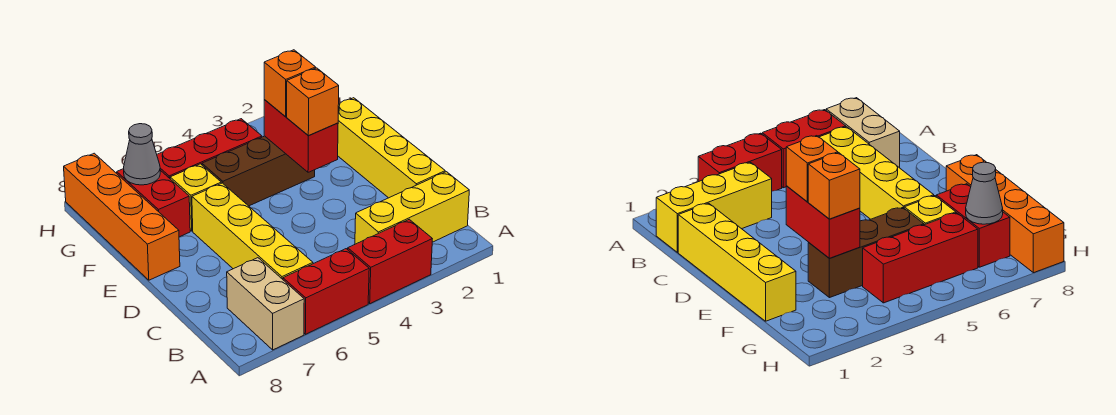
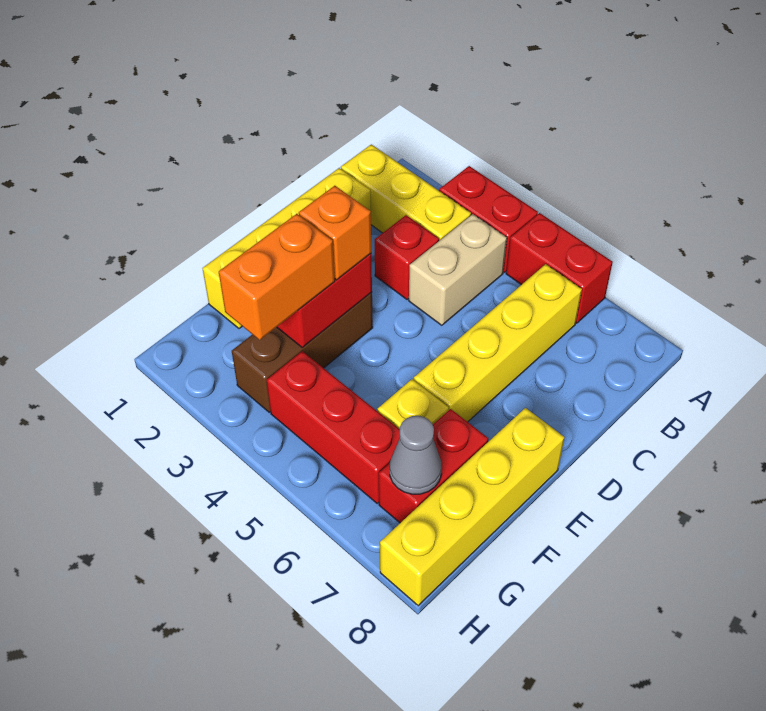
tan 1x2 brick [227,258,304,350] -> tan 1x2 brick moved to [409,214,507,325]
none -> red 1x1 brick [375,215,439,300]
orange 1x4 brick [64,153,180,280] -> yellow 1x4 brick [380,408,565,606]
brown 1x3 brick [202,136,315,206] -> brown 1x3 brick turned to [232,292,373,412]
orange 1x1 brick [264,50,316,117] -> orange 1x2 brick [219,214,335,340]

